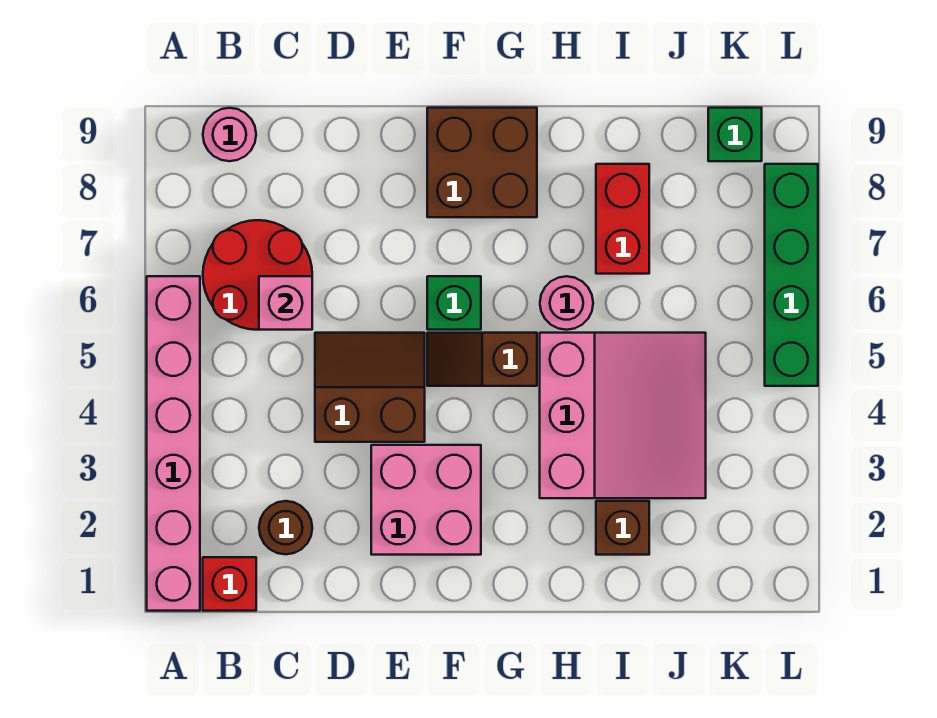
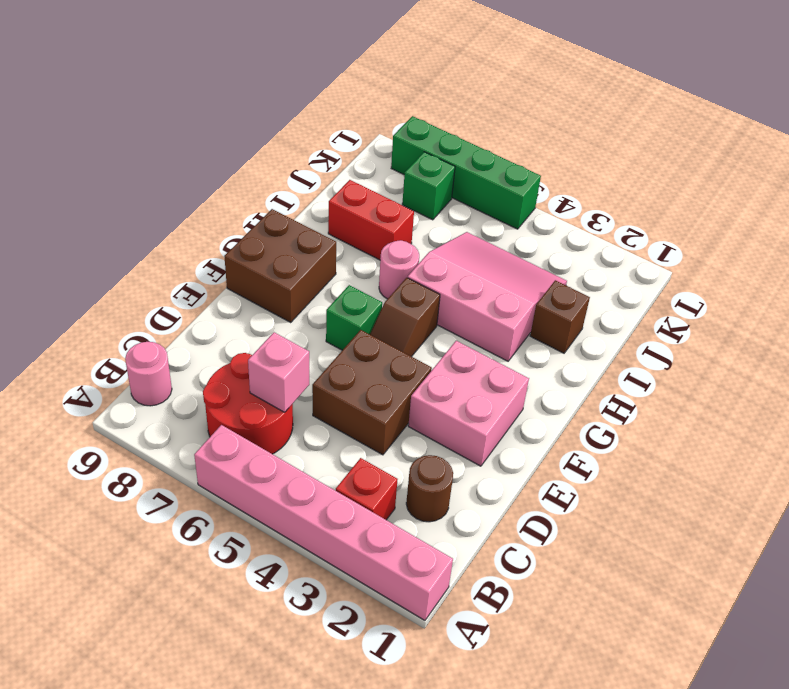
red 1x1 brick [203,557,256,611] -> red 1x1 brick moved to [336,458,398,520]
brown 2x2 slope [315,333,425,442] -> brown 2x2 brick [312,330,432,455]
green 1x1 brick [708,108,762,161] -> green 1x1 brick moved to [402,152,455,220]

